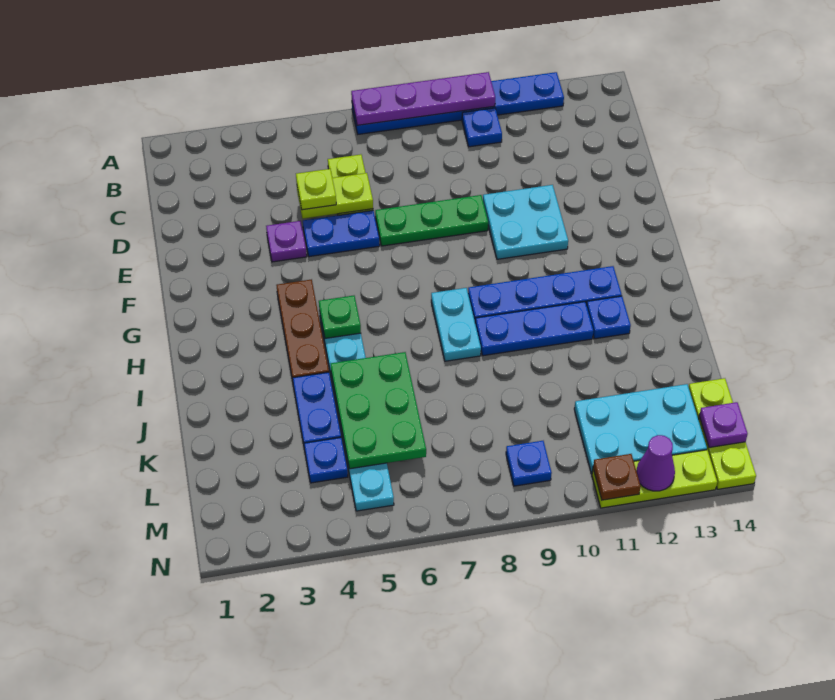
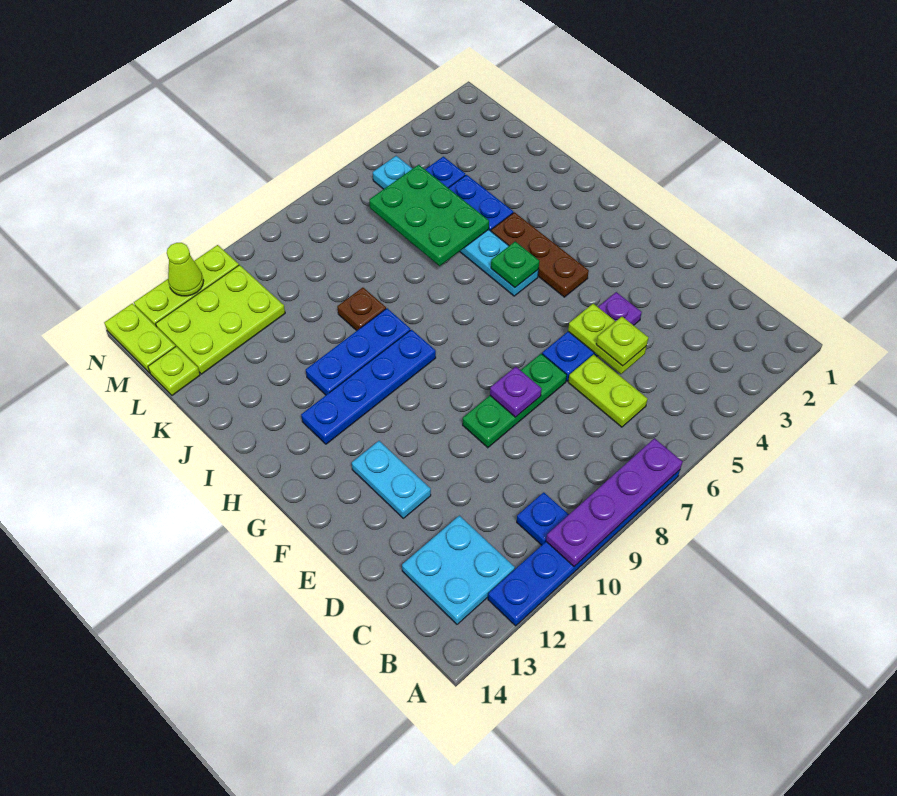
lime 1x2 plate [297,173,373,219] -> lime 1x2 plate turned to [568,304,647,374]
cyan 2x2 plate [483,185,568,259] -> cyan 2x2 plate moved to [402,515,515,624]
cyan 1x2 plate [431,288,481,361] -> cyan 1x2 plate moved to [352,441,431,518]
blue 1x1 plate [587,296,631,339] -> none
cyan 2x3 plate [574,384,707,474] -> lime 2x3 plate [156,265,285,374]
blue 1x1 plate [506,441,552,486] -> none
purple 1x1 plate [699,402,748,447] -> purple 1x1 plate moved to [490,367,542,417]
brown 1x1 plate [593,454,641,500] -> brown 1x1 plate moved to [337,288,386,331]
purple 1x1 cone [636,435,675,491] -> lime 1x1 cone [167,243,204,296]

